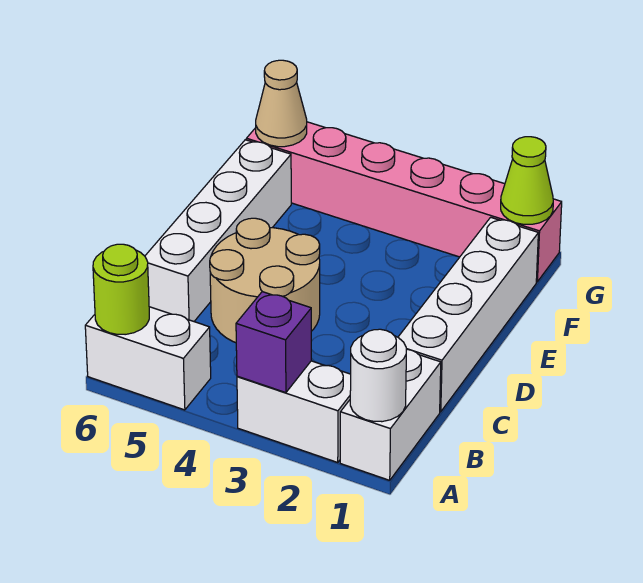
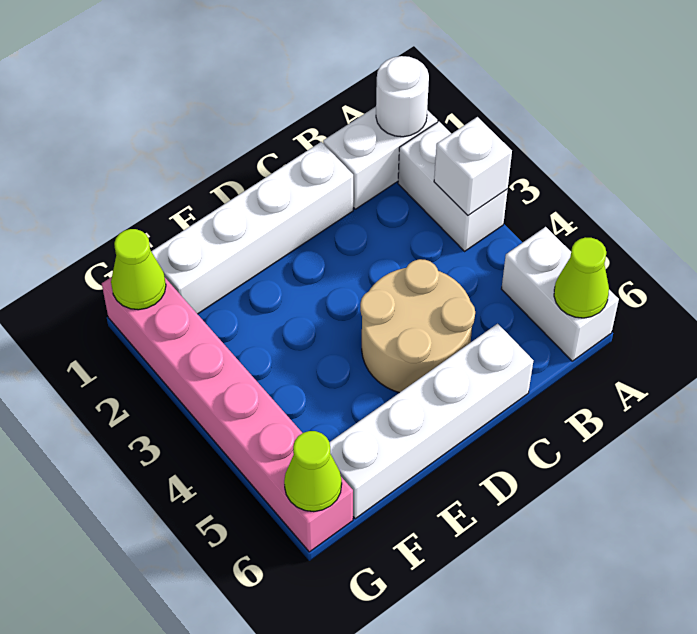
purple 1x1 brick [236,292,311,393] -> white 1x1 brick [434,117,512,215]
lime 1x1 round brick [93,244,149,335] -> lime 1x1 cone [554,237,609,318]
tan 1x1 cone [256,60,307,147] -> lime 1x1 cone [284,431,342,511]

